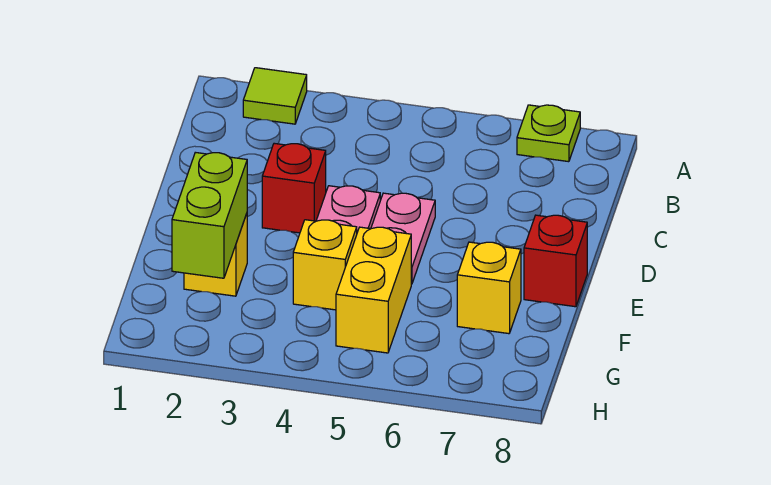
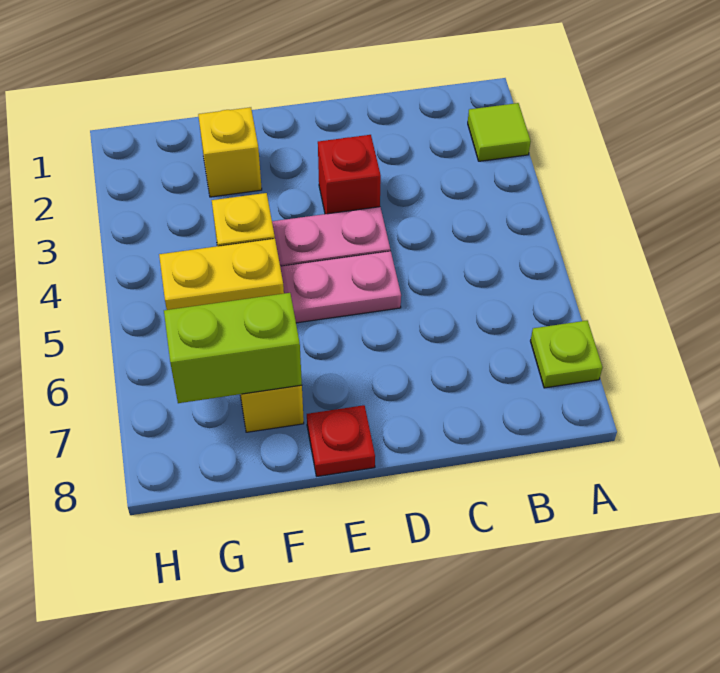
red 1x1 brick [524,215,587,307] -> red 1x1 plate [307,405,375,476]
lime 1x2 brick [172,152,247,278] -> lime 1x2 brick moved to [164,293,302,403]

